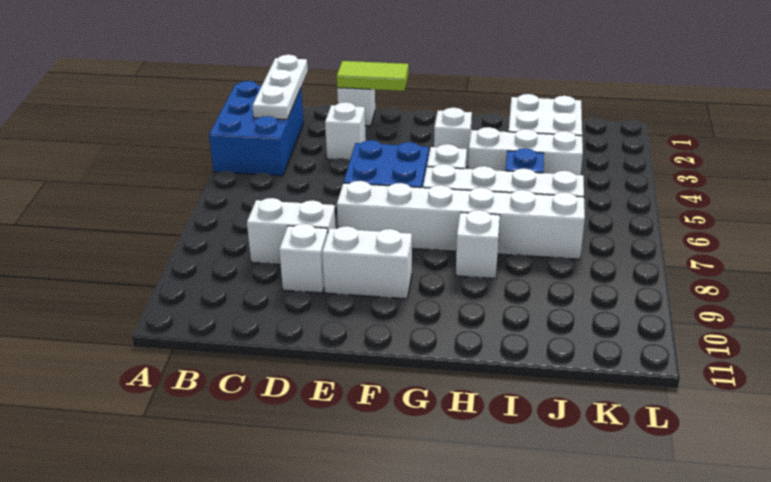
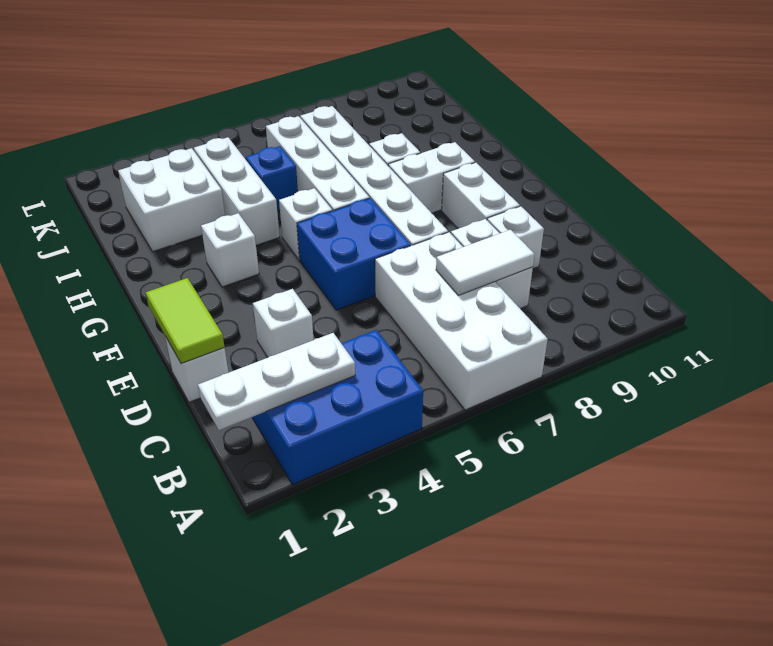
none -> white 2x4 brick [375,232,548,410]
none -> white 1x2 tile [436,230,534,296]
none -> white 1x2 brick [388,142,475,213]

